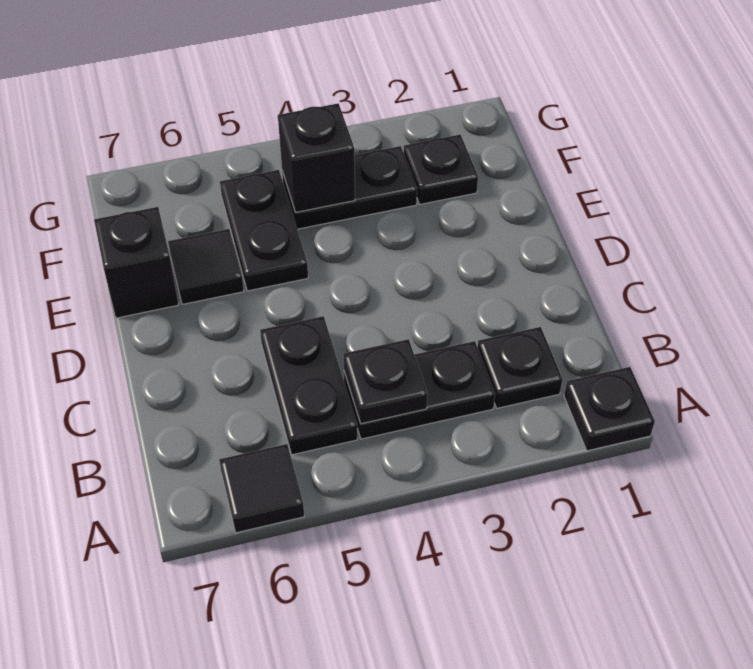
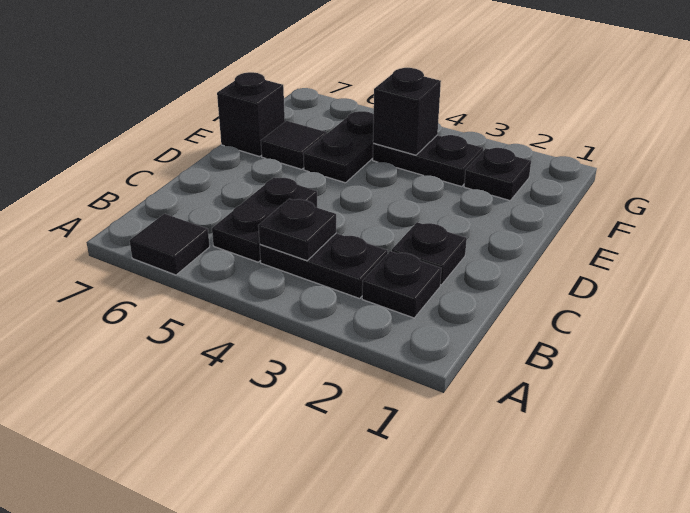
black 1x1 plate [564,367,655,451] -> black 1x1 plate moved to [392,222,467,285]

